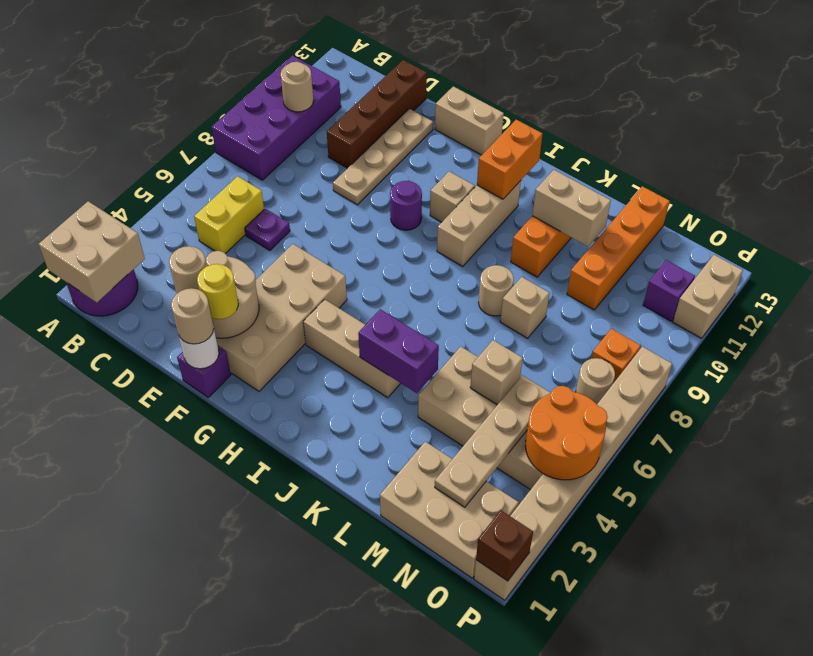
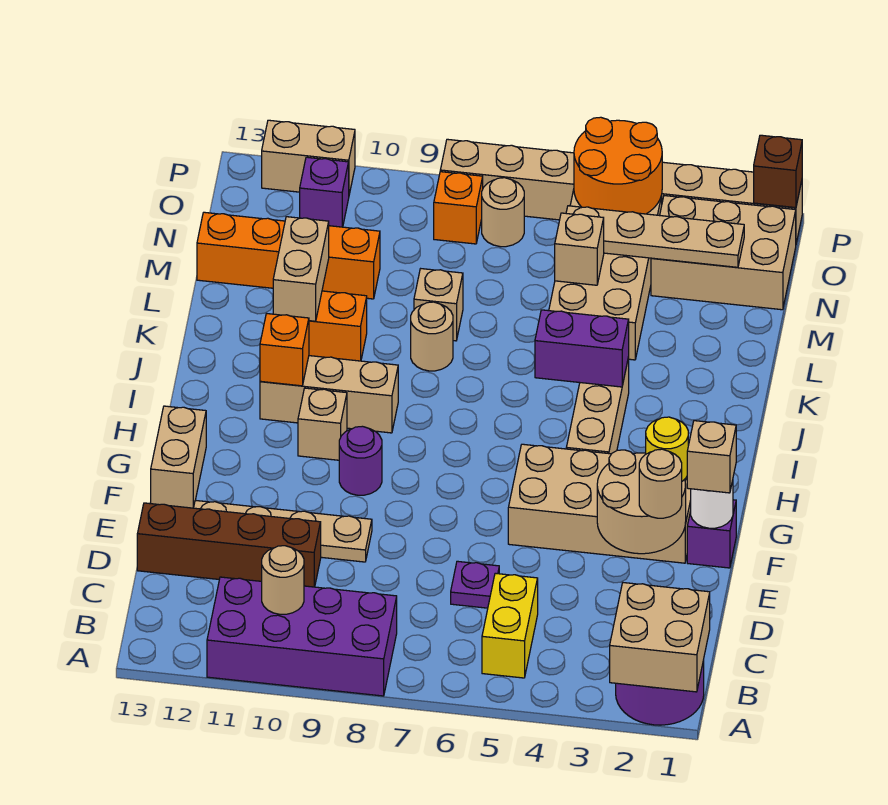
yellow 1x2 brick [194,176,264,254] -> yellow 1x2 brick turned to [482,573,538,678]
tan 1x1 round brick [171,288,214,344] -> tan 1x1 brick [687,421,736,493]
orange 1x2 brick [477,120,543,199] -> orange 1x1 brick [260,314,309,386]
purple 1x2 brick [358,309,439,393] -> purple 1x2 brick turned to [535,310,629,387]
tan 2x3 brick [380,442,519,578] -> tan 2x3 brick turned to [651,196,796,310]

